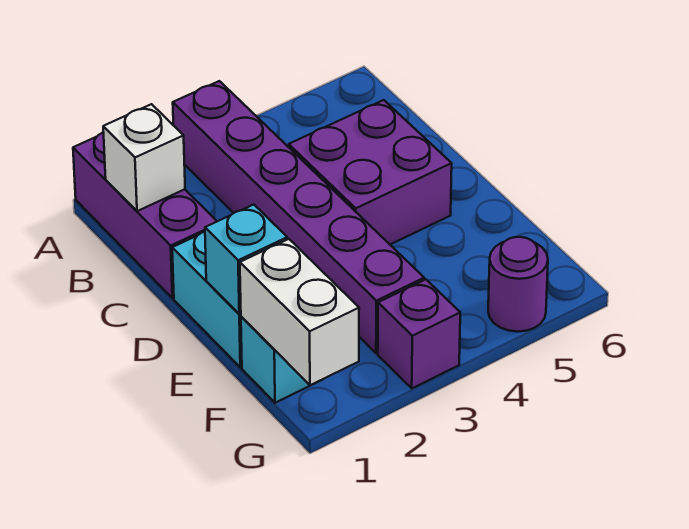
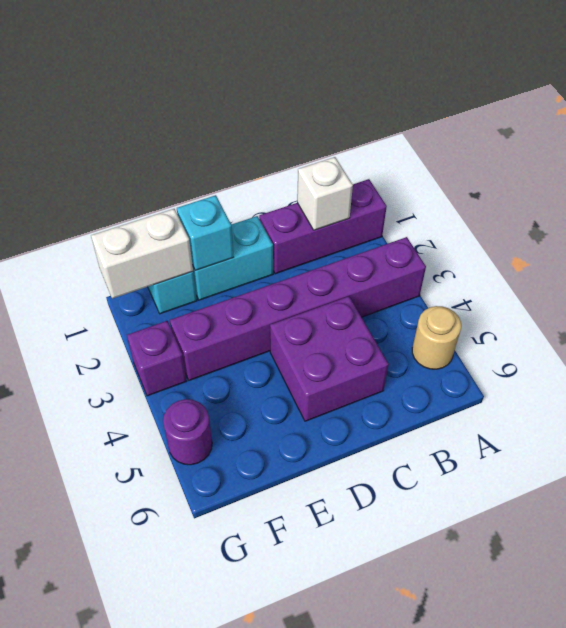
none -> tan 1x1 round brick [412,306,461,369]

